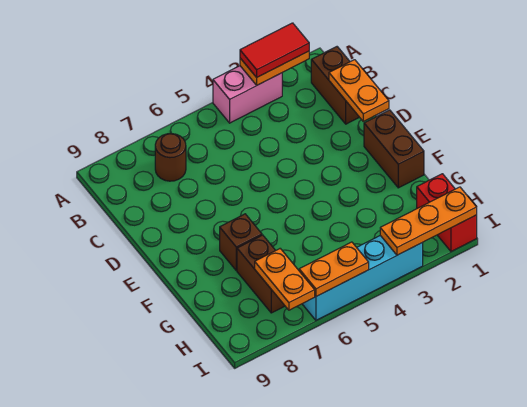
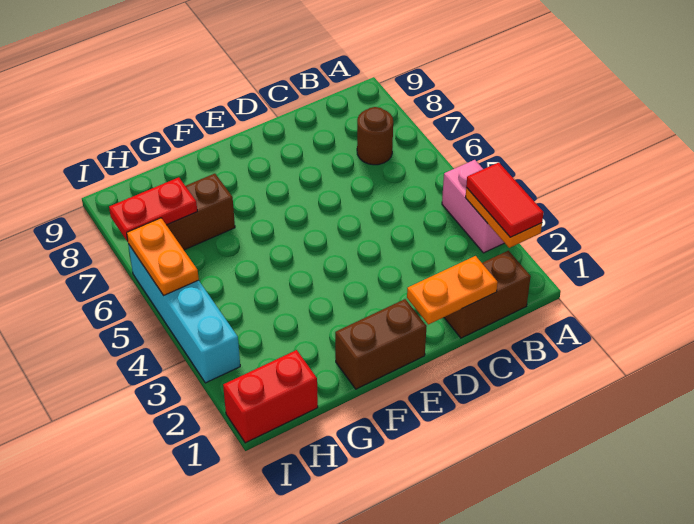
brown 1x1 brick [220,214,262,270] -> none
orange 1x2 plate [255,249,315,310] -> red 1x2 plate [109,177,197,241]
orange 1x3 plate [380,187,477,255] -> none

